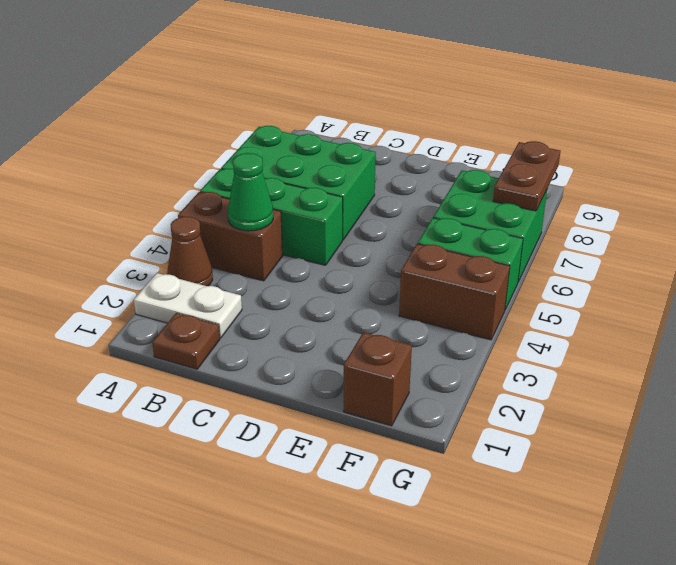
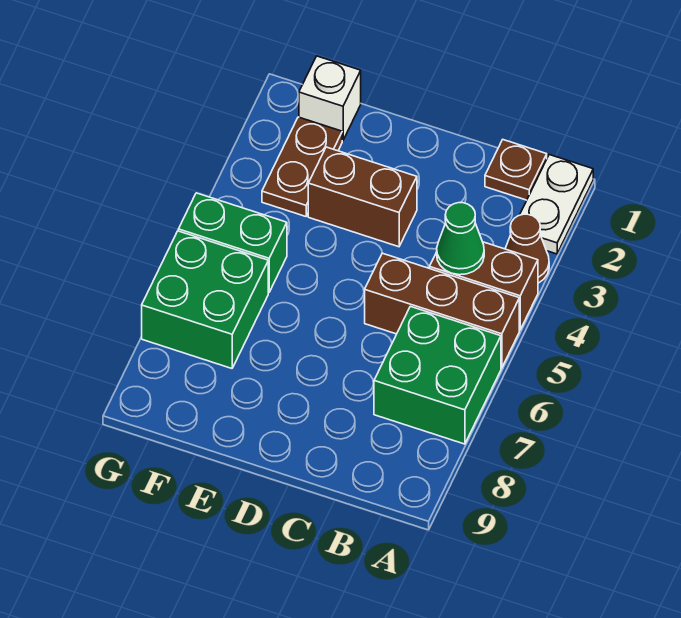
white 1x2 plate [134,273,242,338] -> white 1x2 plate turned to [520,155,593,254]
green 1x3 brick [200,169,343,265] -> brown 1x3 brick [365,253,519,368]
green 2x3 brick [221,126,376,240] -> green 2x2 brick [374,306,501,444]
brown 1x1 brick [344,332,412,426] -> white 1x1 brick [299,56,361,140]
brown 1x2 brick [399,244,510,340] -> brown 1x2 brick moved to [308,147,417,247]
brown 1x2 plate [493,141,561,211] -> brown 1x2 plate moved to [262,117,342,216]

